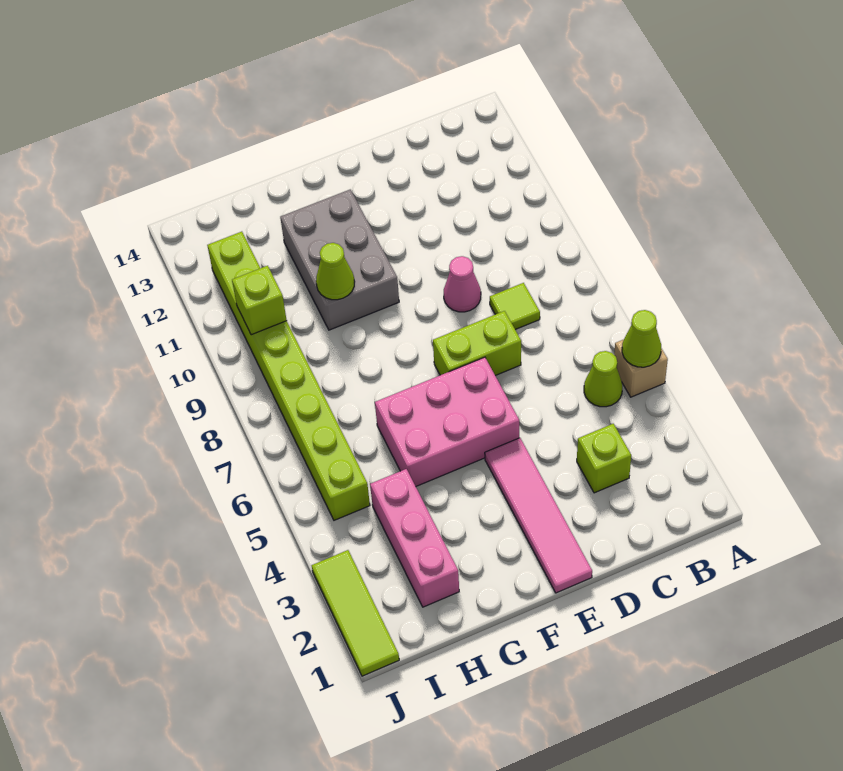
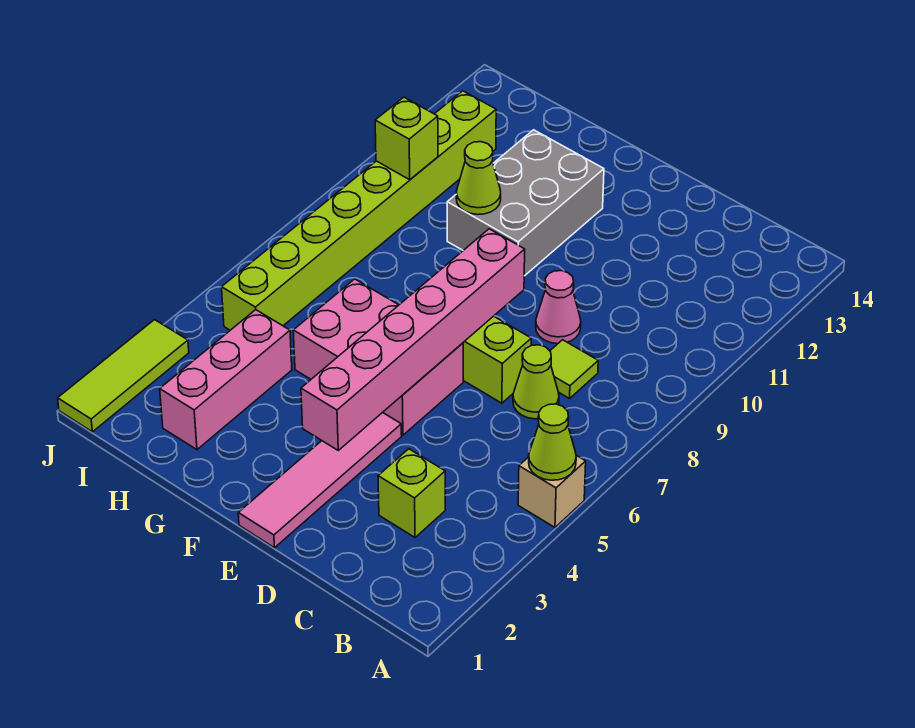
lime 1x1 cone [584,351,622,407] -> lime 1x1 cone moved to [513,345,559,419]
none -> pink 1x6 brick [301,229,525,450]

